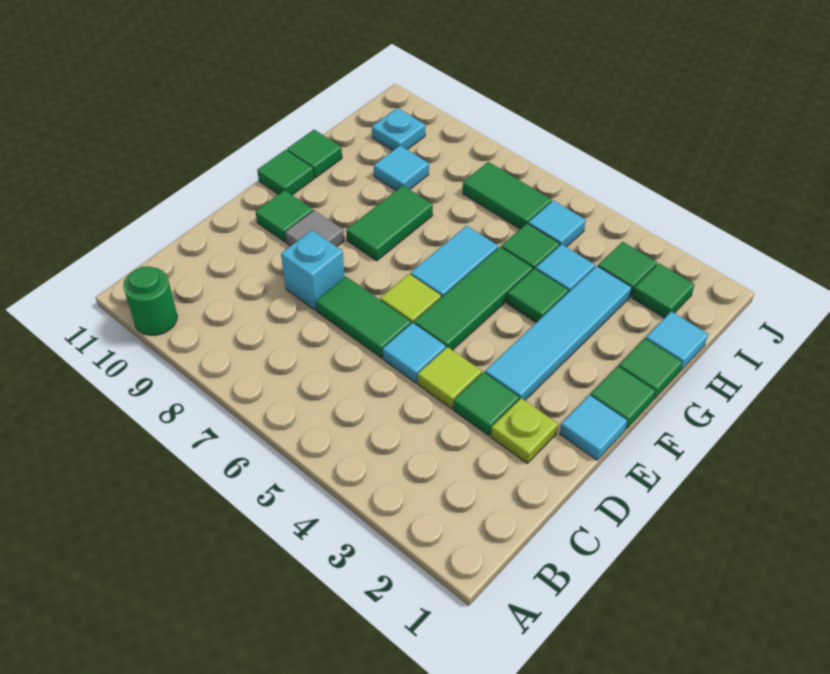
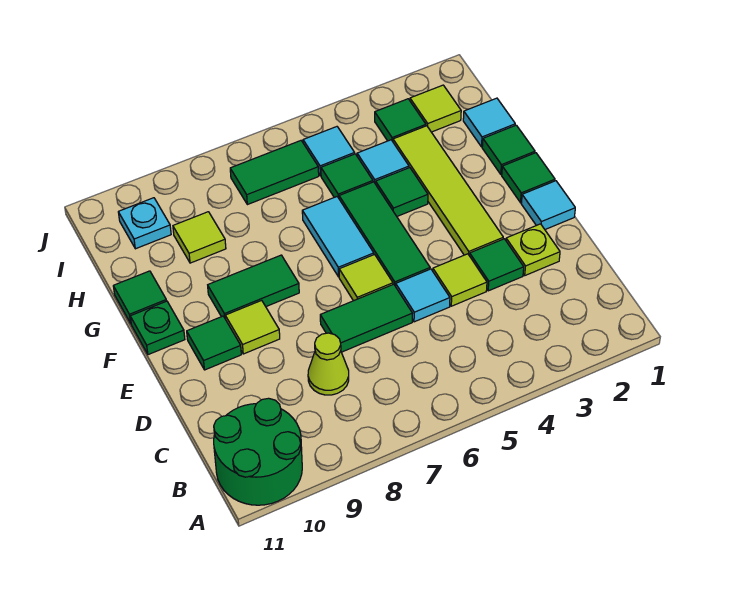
green 1x1 round brick [123,267,177,335] -> green 2x2 round brick [214,398,302,505]
none -> lime 1x1 cone [308,333,349,395]
cyan 1x1 brick [281,230,345,310] -> none
cyan 1x4 tile [485,266,632,400] -> lime 1x4 tile [393,126,503,256]
grey 1x1 tile [285,210,344,247] -> lime 1x1 tile [225,300,280,354]
green 1x2 tile [346,186,433,261] -> green 1x2 tile turned to [208,255,299,319]
green 1x1 tile [257,150,314,195] -> green 1x1 plate [130,301,185,355]
cyan 1x1 tile [374,146,429,190] -> lime 1x1 tile [173,212,226,263]
green 1x1 tile [632,263,695,318] -> lime 1x1 tile [410,85,461,132]

